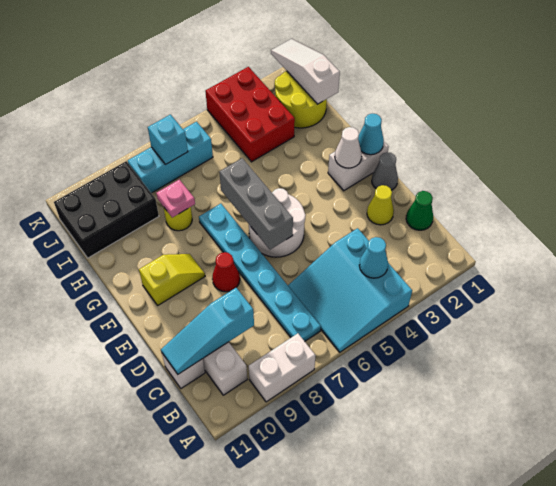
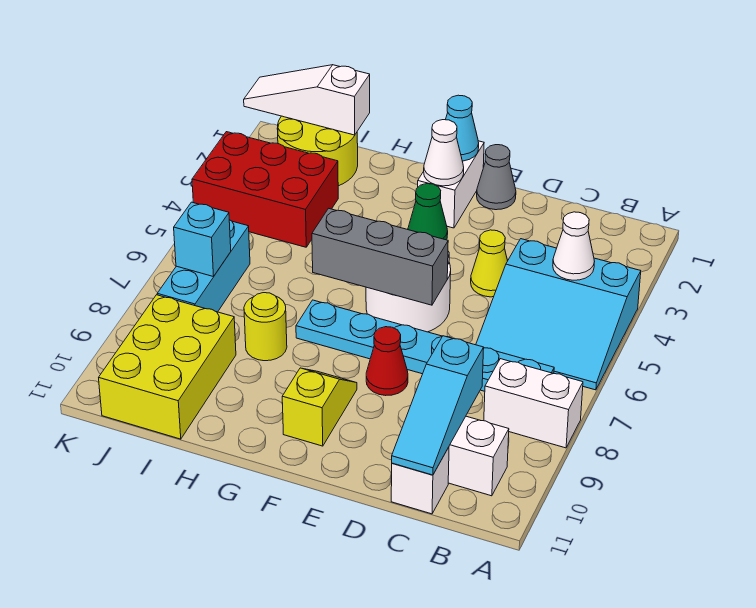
white 1x2 brick [249,333,316,402] -> white 1x2 brick turned to [484,359,583,448]
cyan 1x1 cone [359,237,388,278] -> white 1x1 cone [553,212,595,280]
green 1x1 cone [406,191,433,230] -> green 1x1 cone moved to [408,184,448,240]
yellow 1x1 cone [367,185,394,225] -> yellow 1x1 cone moved to [471,230,507,297]
pink 1x1 plate [156,180,195,218] -> none
black 2x3 brick [54,161,159,258] -> yellow 2x3 brick [99,295,236,439]

